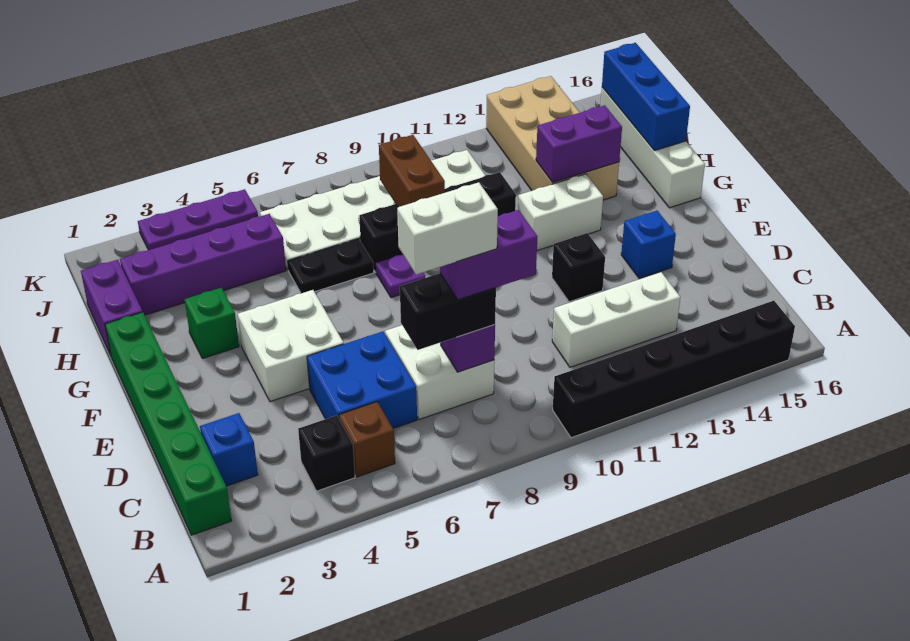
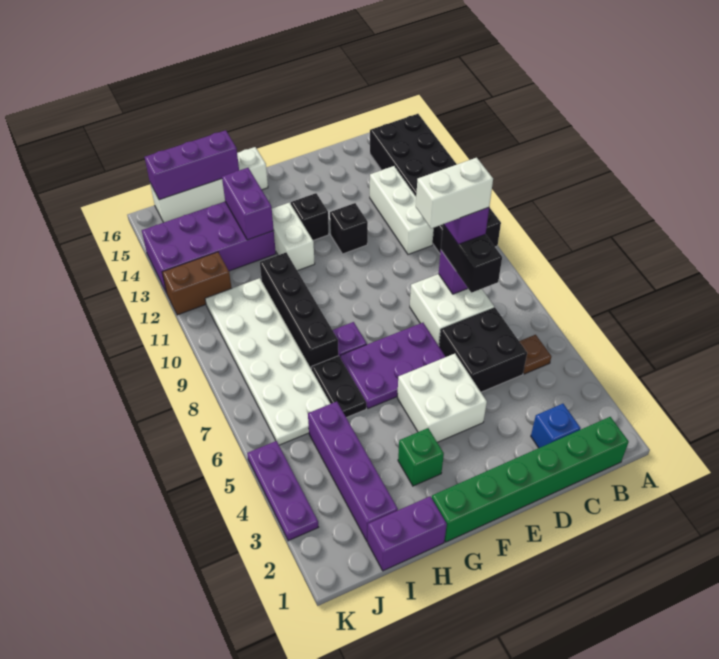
black 1x6 brick [553,300,795,438] -> black 2x6 brick [370,114,501,253]
black 1x1 brick [298,415,355,491] -> black 1x1 brick moved to [291,193,329,240]
brown 1x1 brick [339,402,395,477] -> brown 1x1 plate [519,335,551,374]
blue 2x2 brick [307,331,417,428] -> black 2x2 brick [439,308,527,392]
white 1x2 brick [397,182,498,275] -> white 1x2 brick turned to [416,158,493,229]
none -> purple 2x3 plate [340,323,446,408]
blue 1x1 brick [621,211,676,278] -> none
brown 1x2 brick [379,135,445,207] -> brown 1x2 brick moved to [162,252,232,315]
tan 2x4 brick [486,76,619,200] -> purple 2x4 brick [142,202,276,293]
blue 1x3 brick [602,43,690,151] -> purple 1x3 brick [145,130,239,200]

